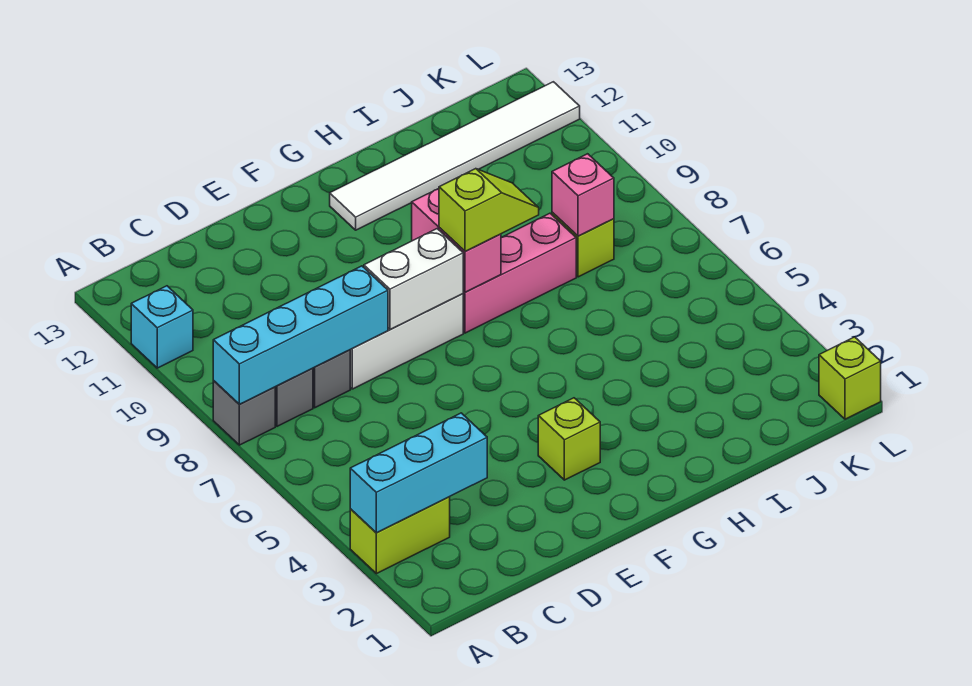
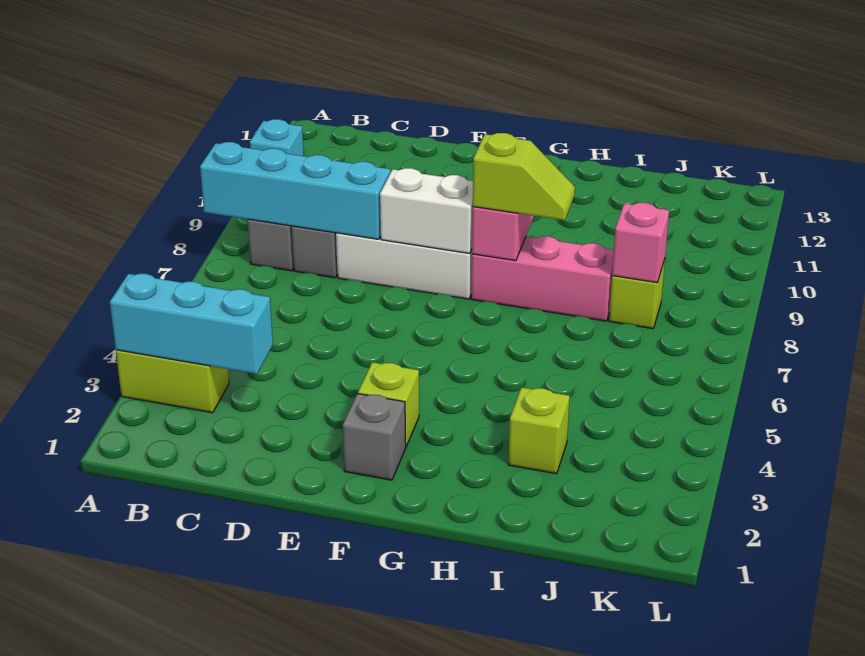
grey 1x1 brick [213,381,275,445] -> grey 1x1 brick moved to [343,394,406,480]
white 1x6 tile [330,82,580,230] -> none
lime 1x1 brick [819,337,881,419] -> lime 1x1 brick moved to [508,387,570,474]

